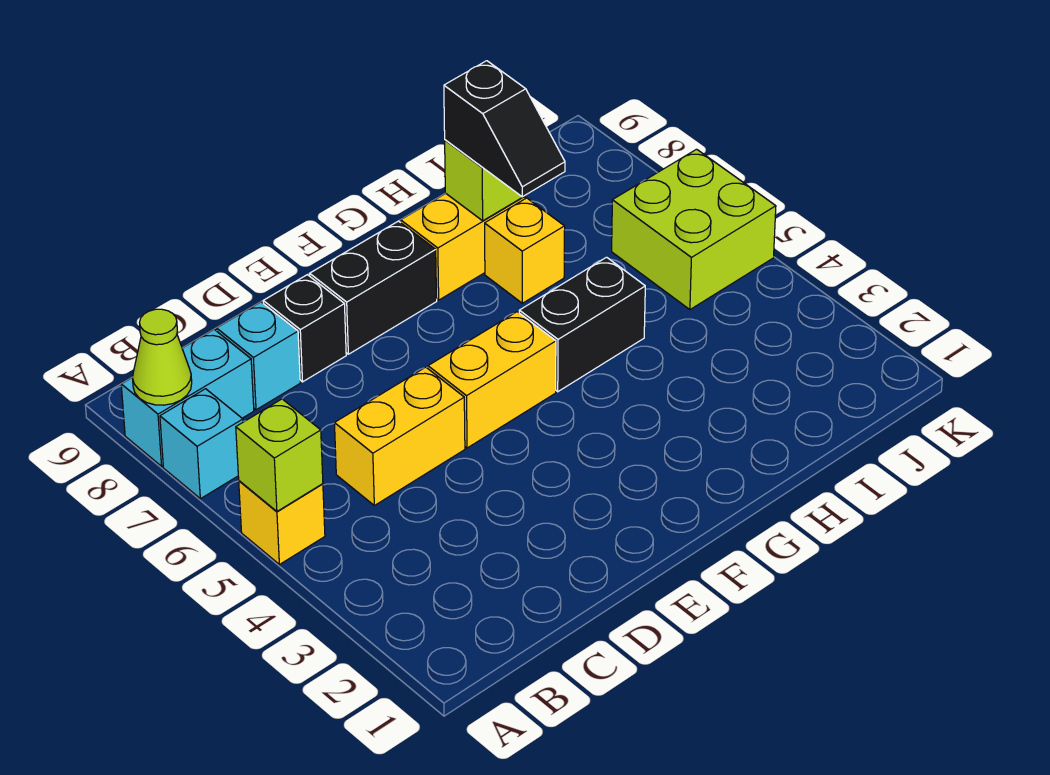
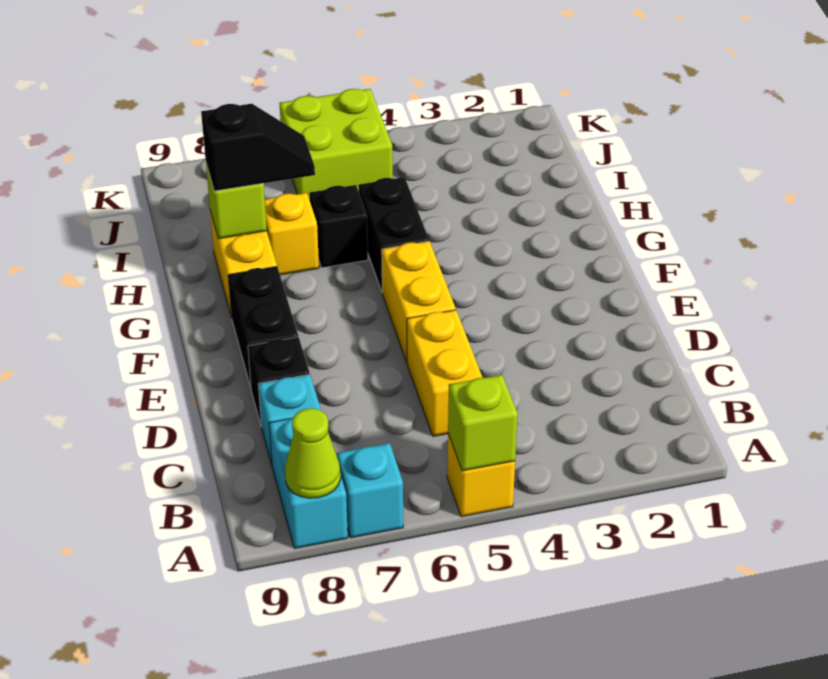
none -> black 1x1 brick [309,185,368,268]

